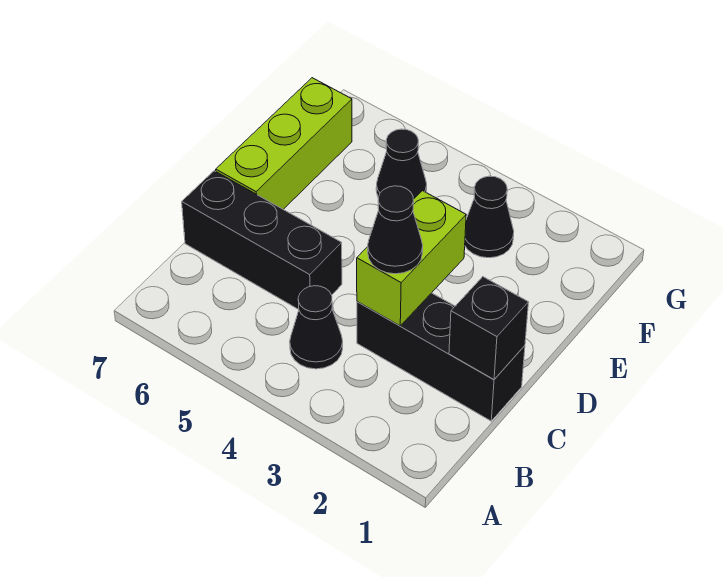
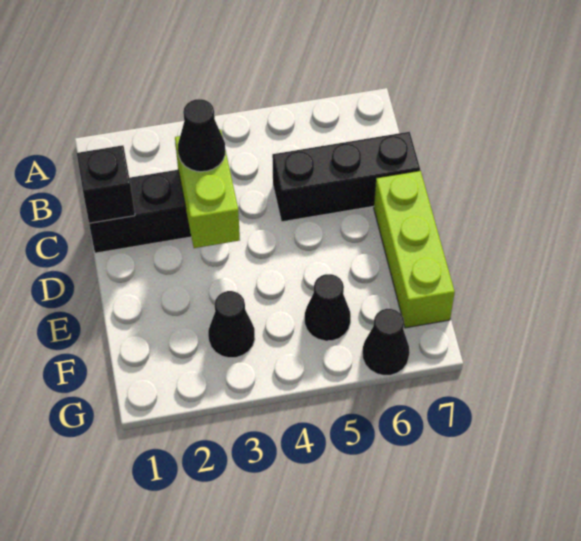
black 1x1 cone [290,286,343,369] -> black 1x1 cone moved to [362,309,410,375]

